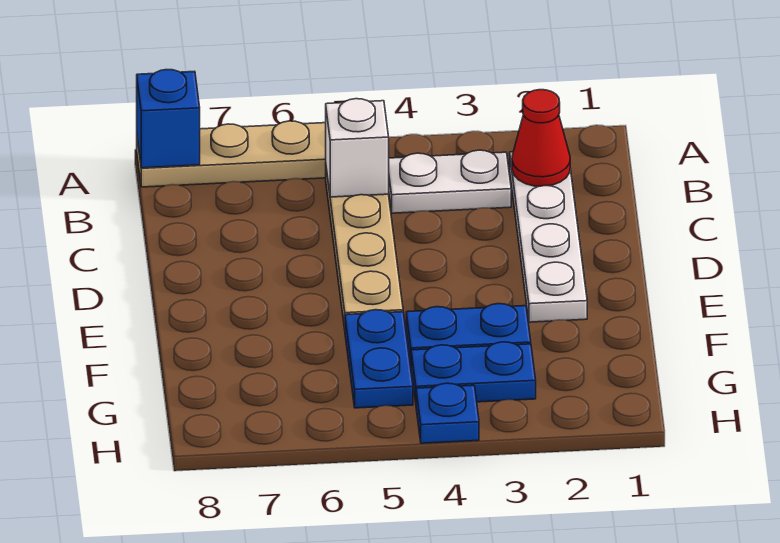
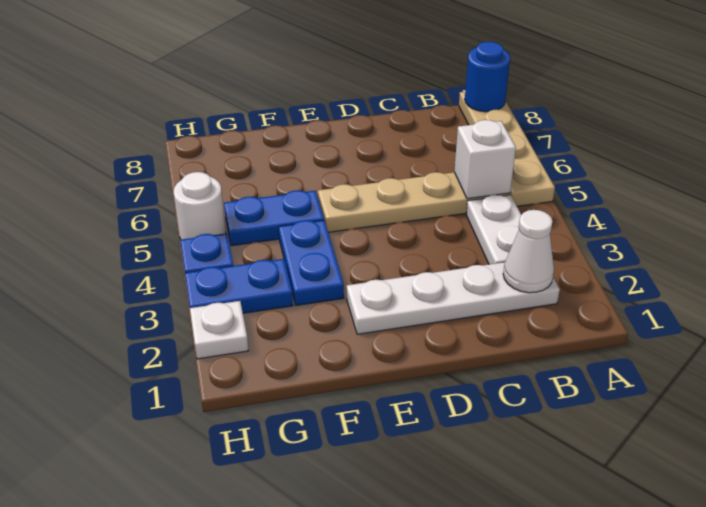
blue 1x1 brick [137,70,200,168] -> blue 1x1 round brick [465,42,510,112]
red 1x1 cone [512,90,570,186] -> white 1x1 cone [503,210,554,293]
blue 1x2 plate [411,342,536,402] -> blue 1x2 plate turned to [185,259,293,313]
none -> white 1x1 plate [190,301,248,359]
none -> white 1x1 round brick [174,172,226,239]

